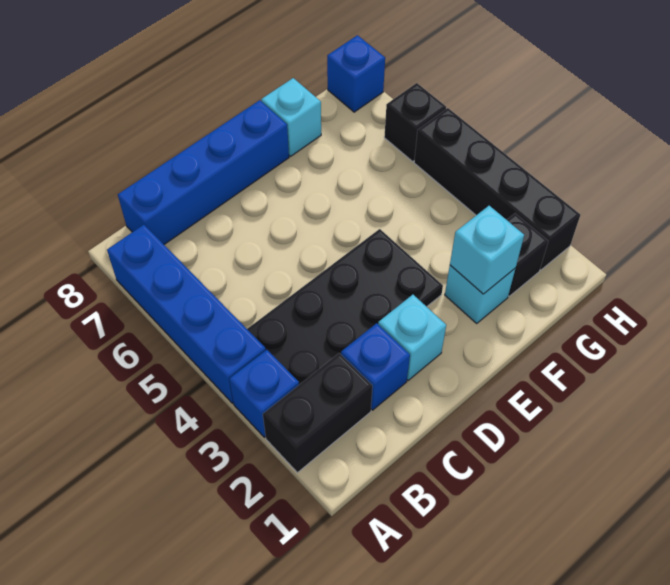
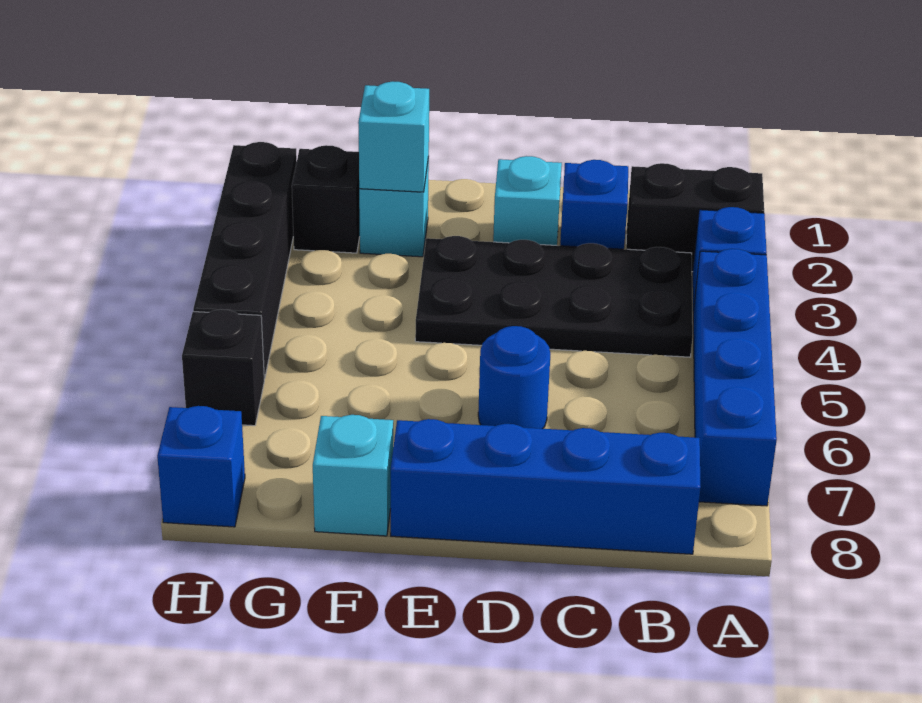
none -> blue 1x1 round brick [478,326,550,429]

